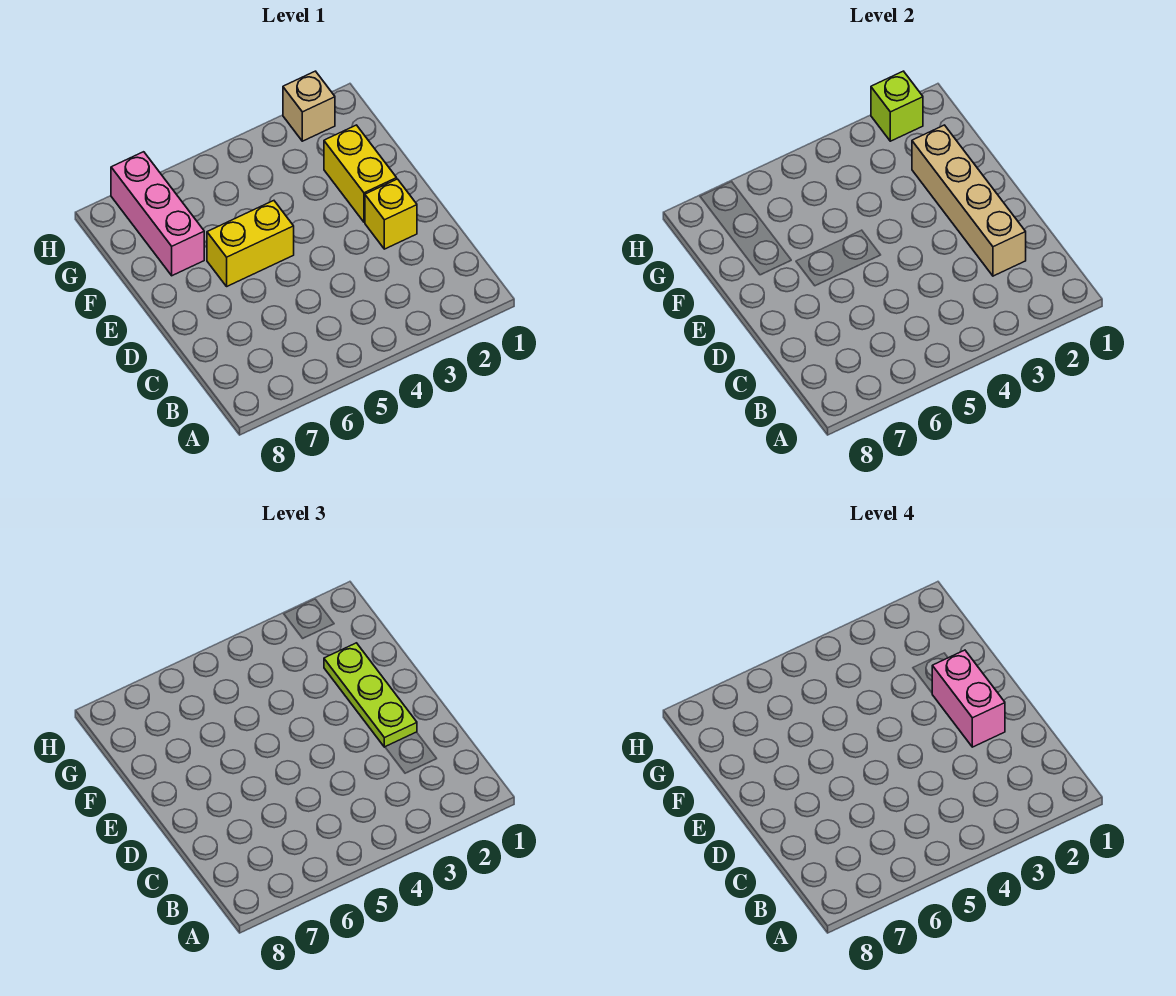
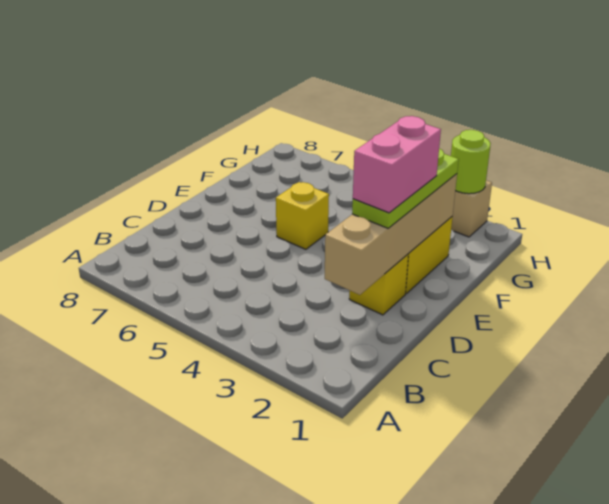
yellow 1x2 brick [207,201,294,286] -> yellow 1x1 brick [276,182,329,249]
pink 1x3 brick [111,152,204,276] -> none
lime 1x1 brick [871,71,923,141] -> lime 1x1 round brick [451,130,491,194]

